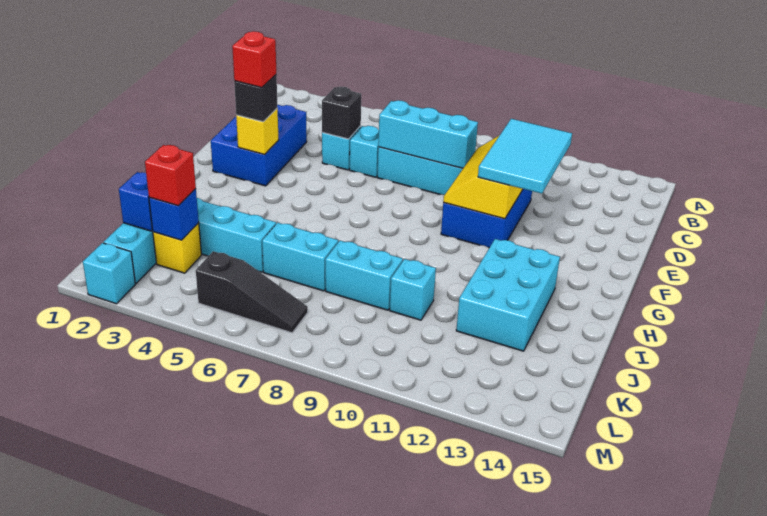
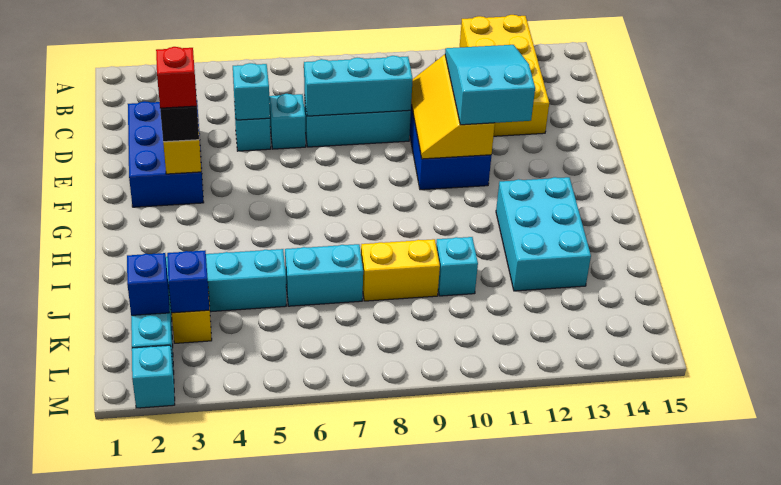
none -> yellow 2x4 brick [460,15,549,136]
black 1x1 brick [322,87,361,139] -> cyan 1x1 brick [233,63,270,120]
cyan 2x3 tile [478,119,572,194] -> cyan 2x3 slope [445,45,535,125]
cyan 1x2 brick [325,241,403,310] -> yellow 1x2 brick [361,239,440,301]
red 1x1 brick [145,145,196,206] -> none
black 1x3 slope [196,251,308,333] -> none

